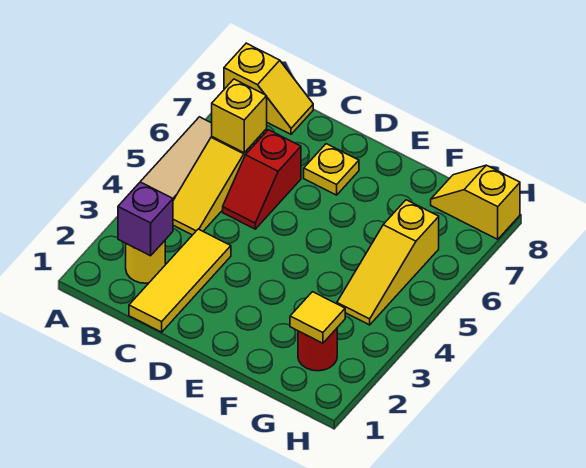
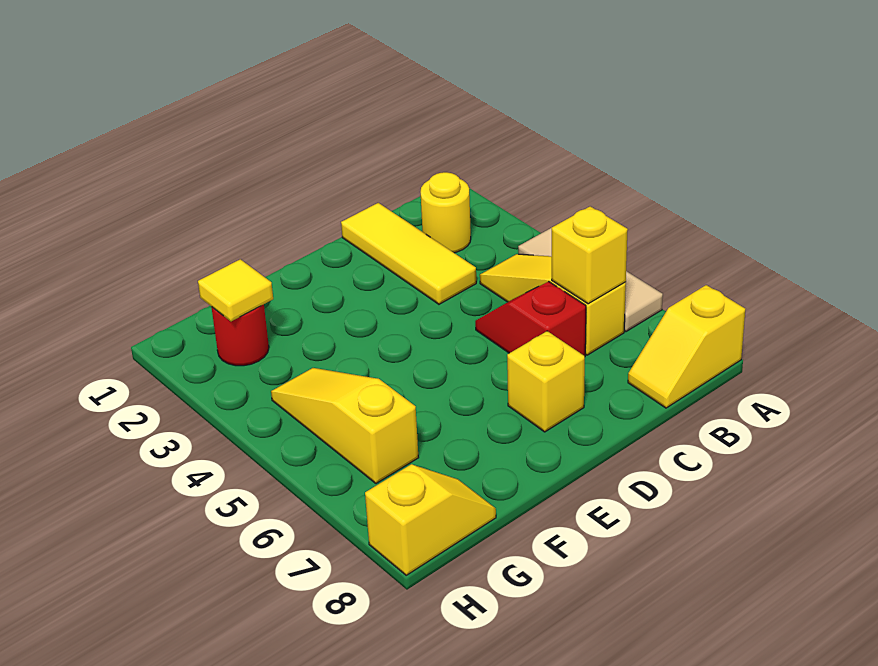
purple 1x1 brick [118,182,173,256] -> none
yellow 1x1 plate [304,144,359,195] -> yellow 1x1 brick [507,331,585,432]

